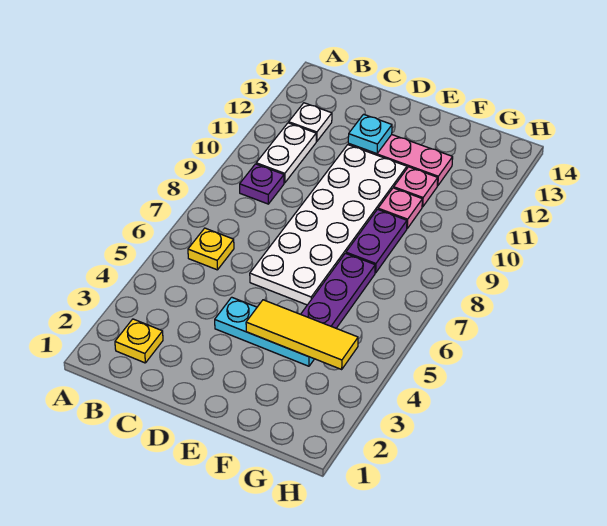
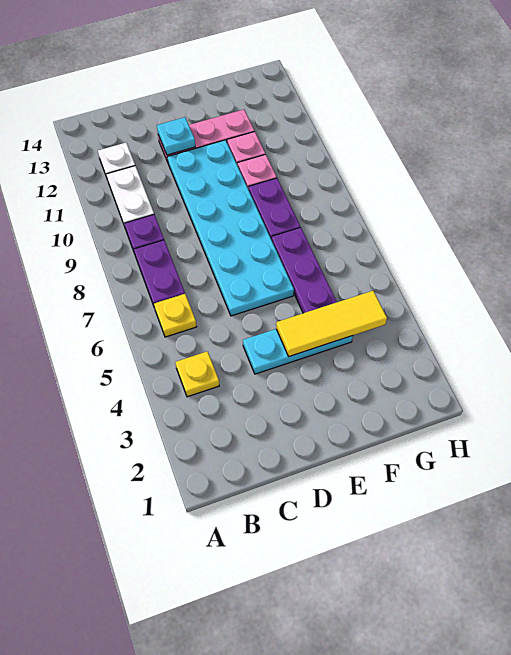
yellow 1x1 plate [115,319,163,363] -> yellow 1x1 plate moved to [175,351,219,397]
none -> purple 1x2 plate [134,240,185,308]
white 2x6 plate [250,145,407,305] -> cyan 2x6 plate [167,140,294,316]

